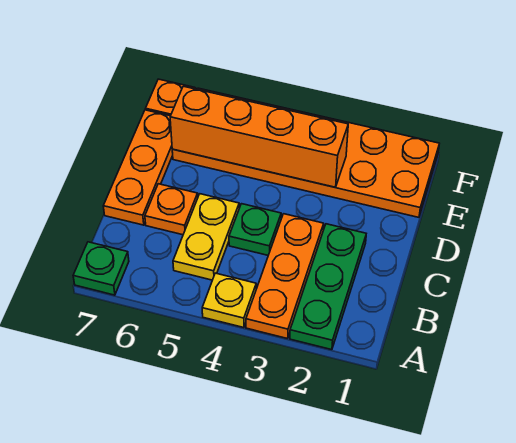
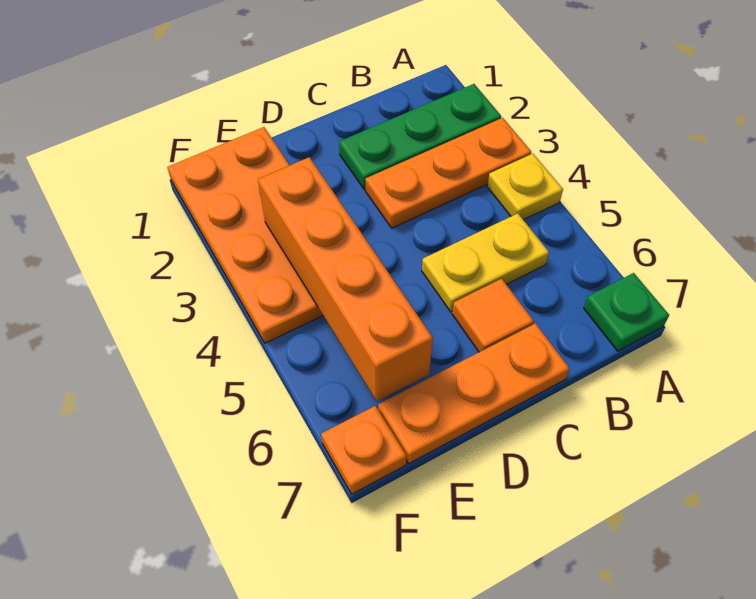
green 1x1 plate [229,204,281,255] -> none
orange 1x1 plate [145,184,198,235] -> orange 1x1 tile [452,279,534,352]
orange 2x6 plate [172,88,440,217] -> orange 2x4 plate [167,127,323,343]

